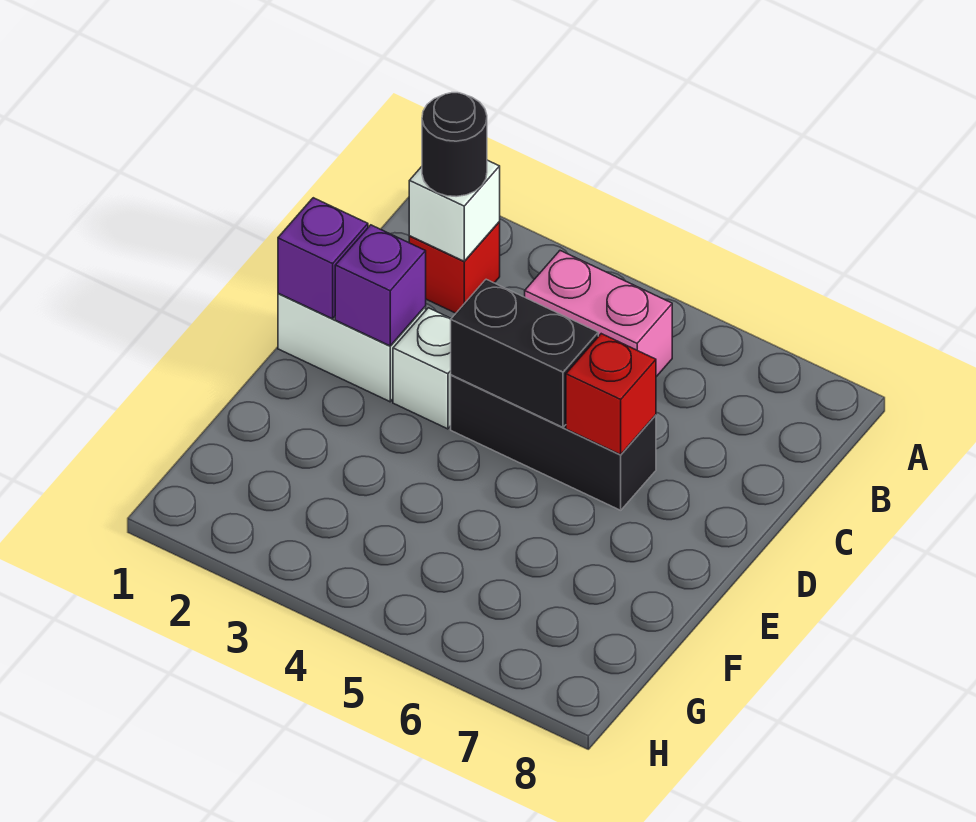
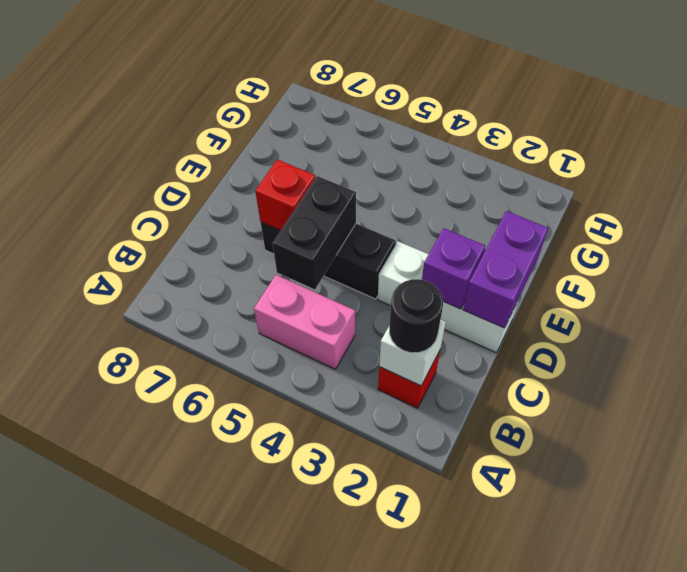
purple 1x1 brick [278,198,368,319] -> purple 1x2 brick [463,211,548,328]
black 1x2 brick [451,279,598,427] -> black 1x2 brick turned to [272,176,356,289]

